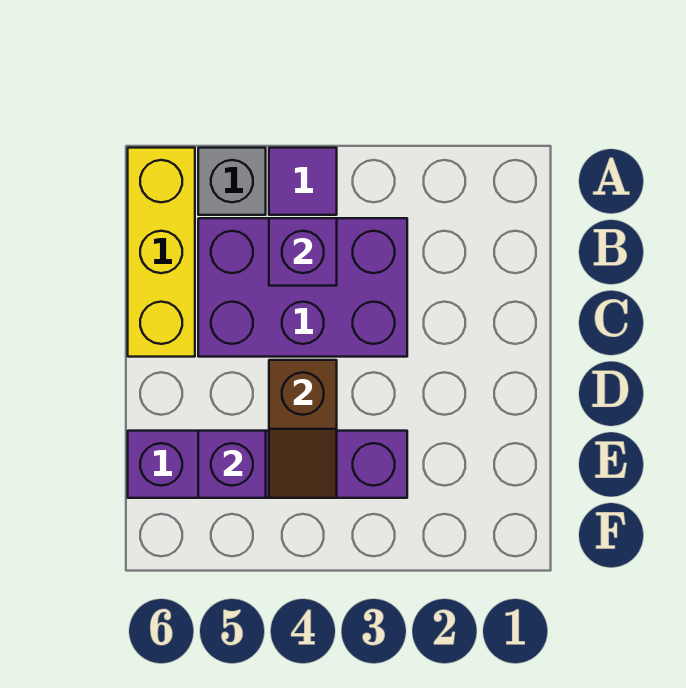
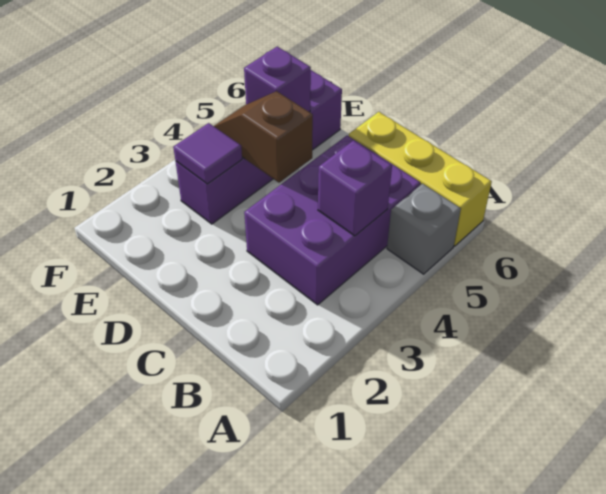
purple 1x1 tile [269,148,337,215] -> purple 1x1 tile moved to [173,123,242,184]

